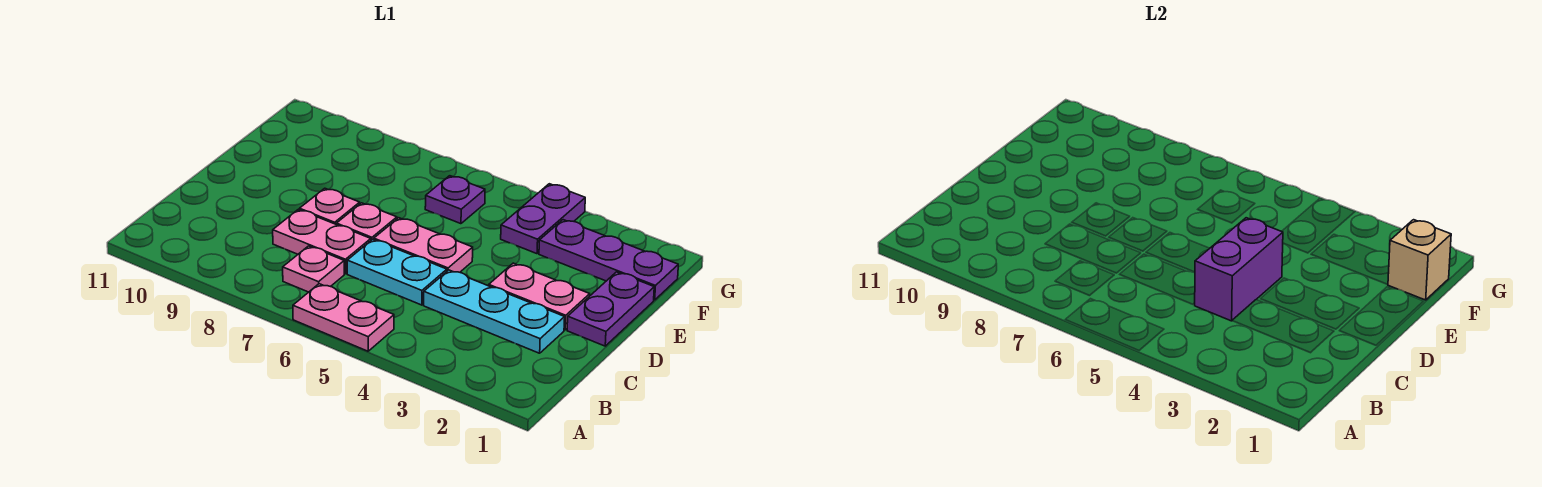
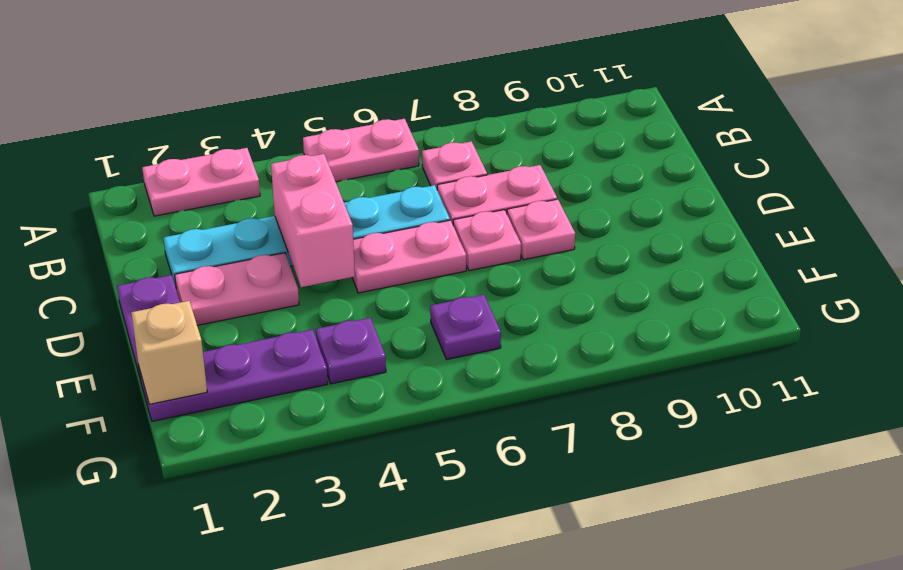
none -> pink 1x2 plate [142,148,260,216]
purple 1x2 brick [1195,218,1283,321] -> pink 1x2 brick [271,154,355,287]
purple 1x2 plate [501,184,585,254] -> purple 1x1 plate [316,318,386,384]

